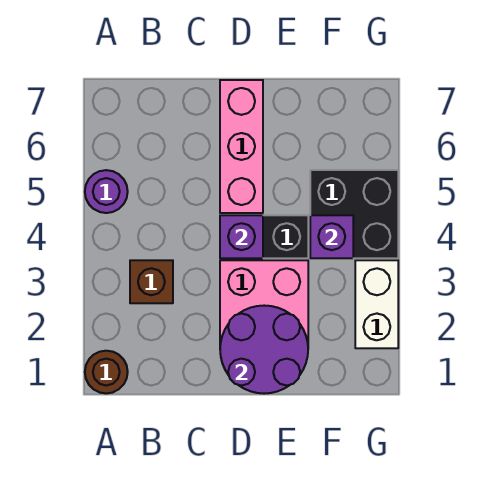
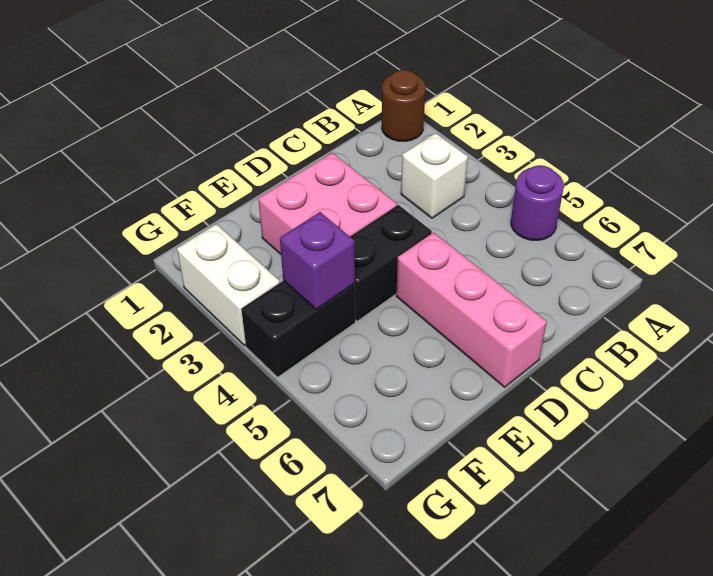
brown 1x1 brick [130,260,173,303] -> white 1x1 brick [401,133,468,218]
purple 2x2 round brick [220,306,308,394] -> none
purple 1x1 brick [220,215,263,258] -> none
black 2x2 brick [310,170,398,258] -> black 1x2 brick [241,281,355,377]

